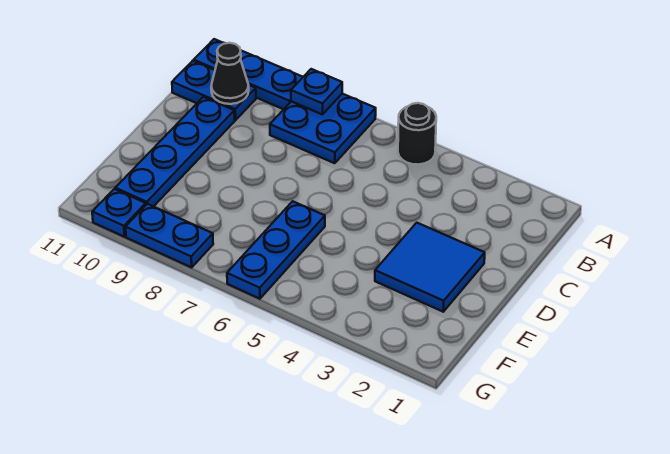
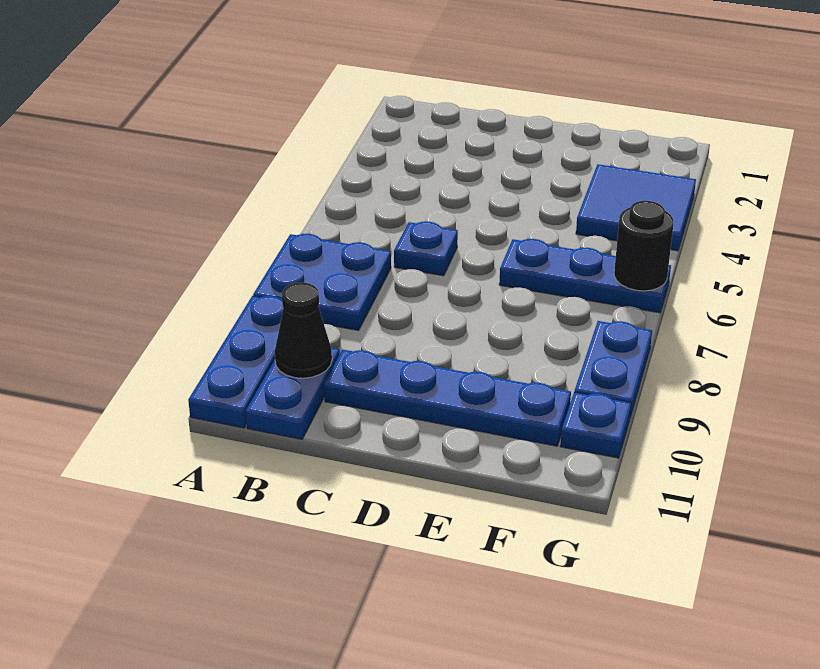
black 1x1 round brick [398,103,436,165] -> black 1x1 round brick moved to [614,201,673,291]
blue 1x1 plate [291,69,342,115] -> blue 1x1 plate moved to [394,221,458,276]
blue 2x2 tile [375,223,485,312] -> blue 2x2 tile moved to [576,164,696,251]

